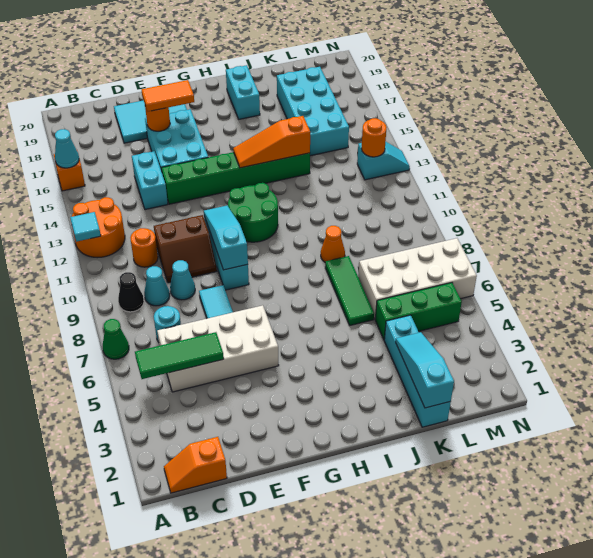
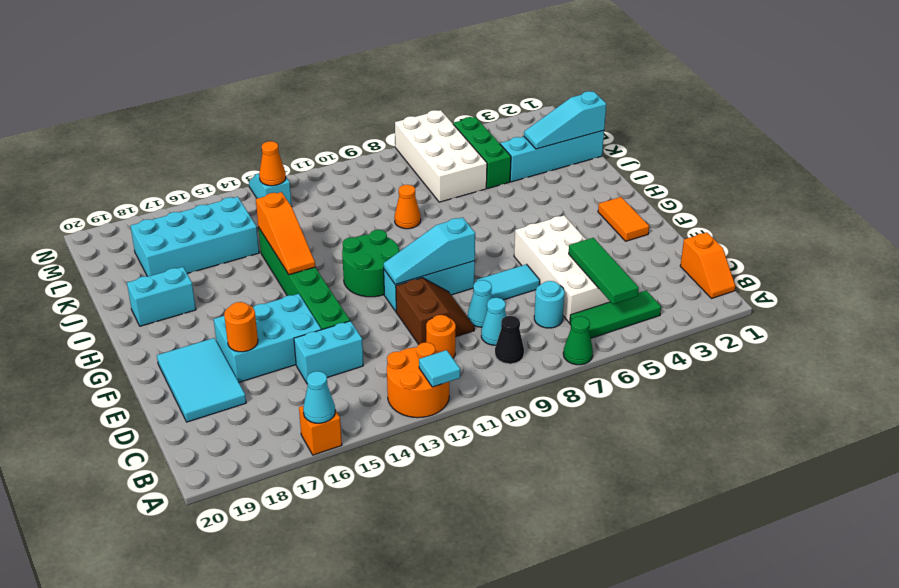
orange 1x2 tile [142,80,194,111] -> orange 1x2 tile moved to [598,197,649,241]
green 1x3 tile [325,256,374,325] -> green 1x3 tile moved to [570,291,661,338]
orange 1x1 round brick [362,118,387,157] -> orange 1x1 cone [259,141,286,186]

